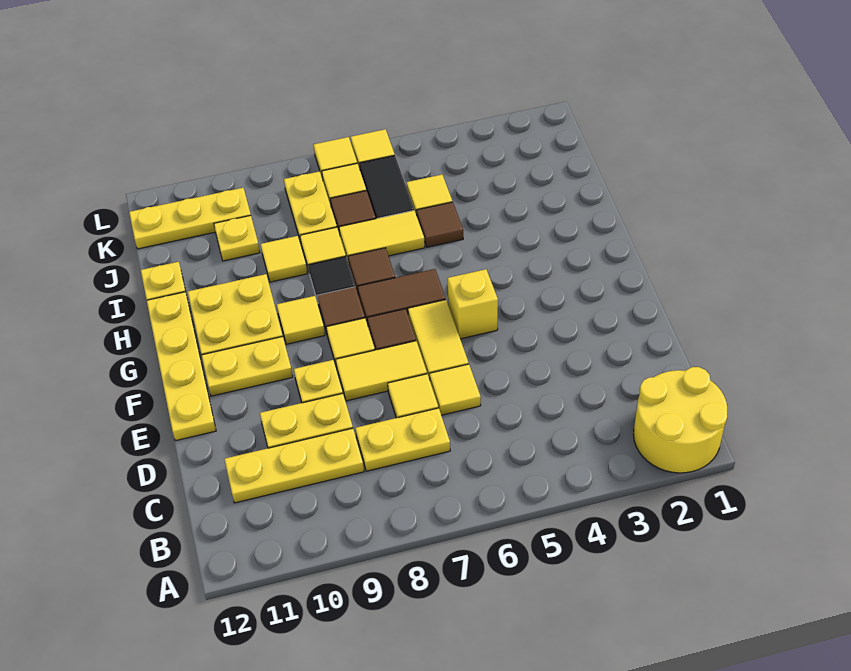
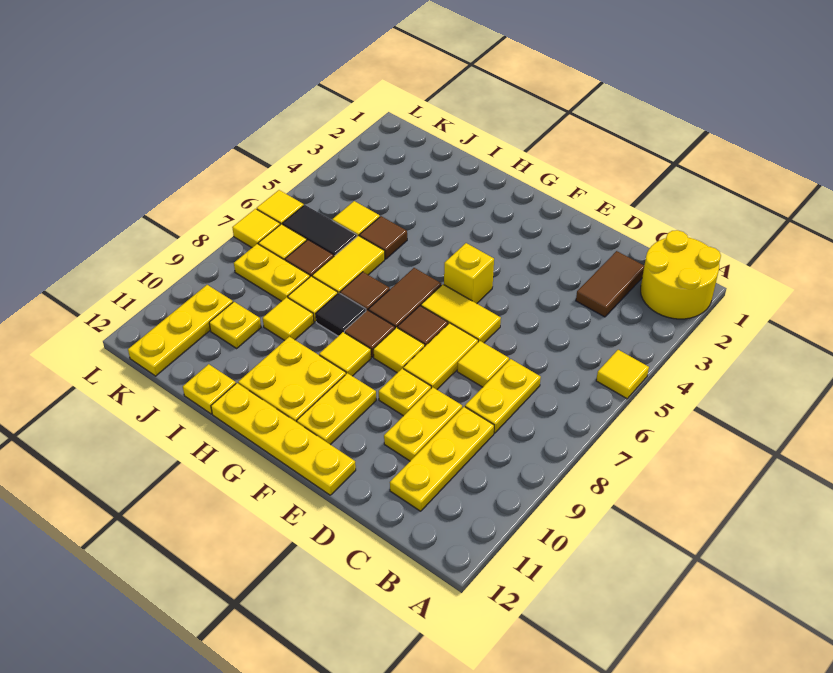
none -> brown 1x2 tile [576,251,644,317]
yellow 1x1 tile [430,364,481,415] -> yellow 1x1 tile moved to [596,350,649,399]

